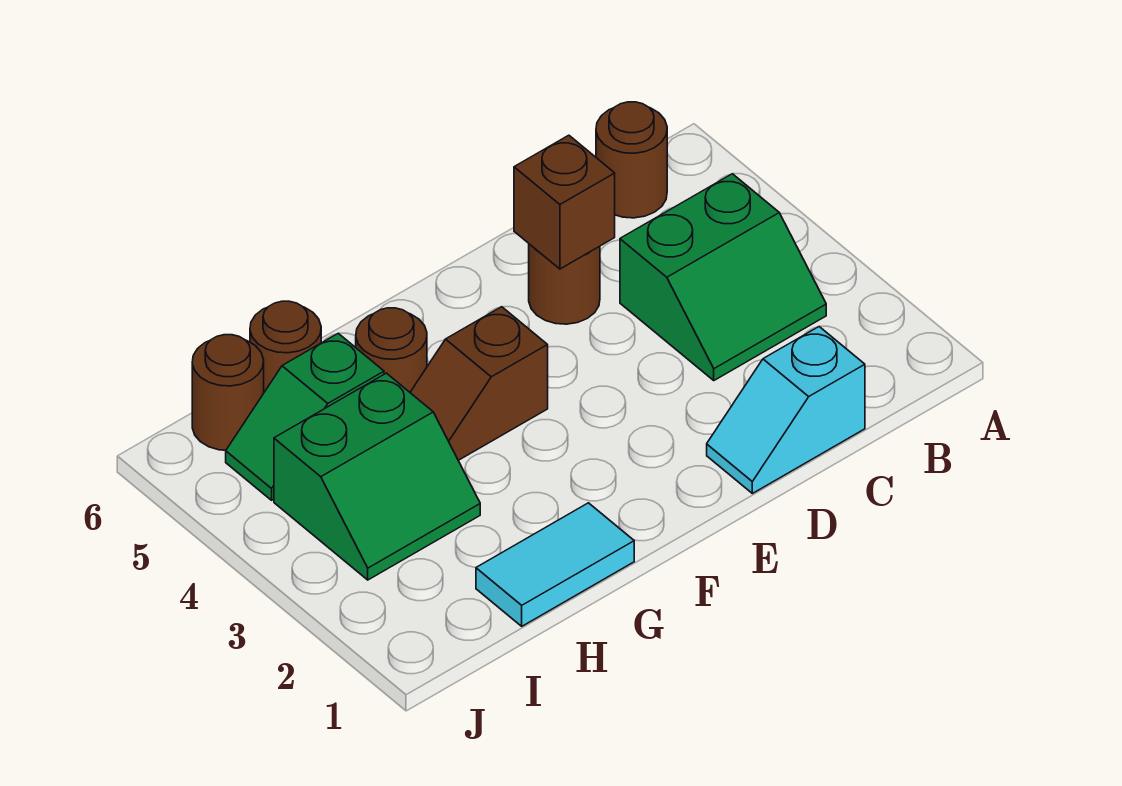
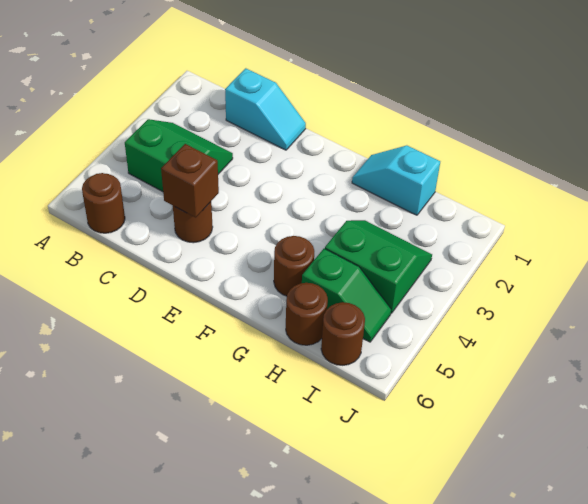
brown 1x2 slope [410,307,548,460] -> none
cyan 1x2 tile [476,503,634,626] -> cyan 1x2 slope [352,146,440,215]

